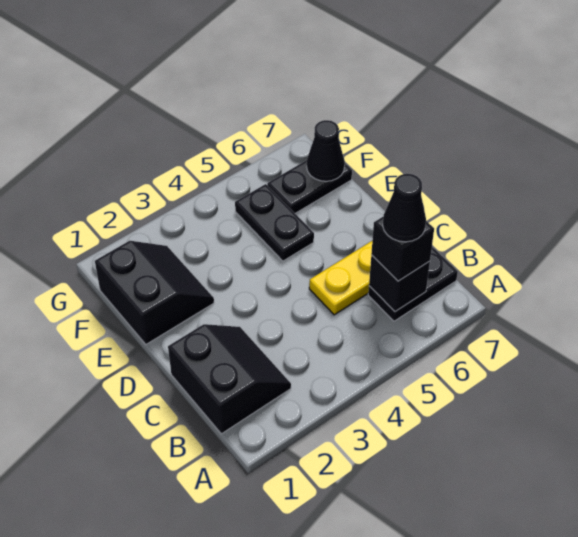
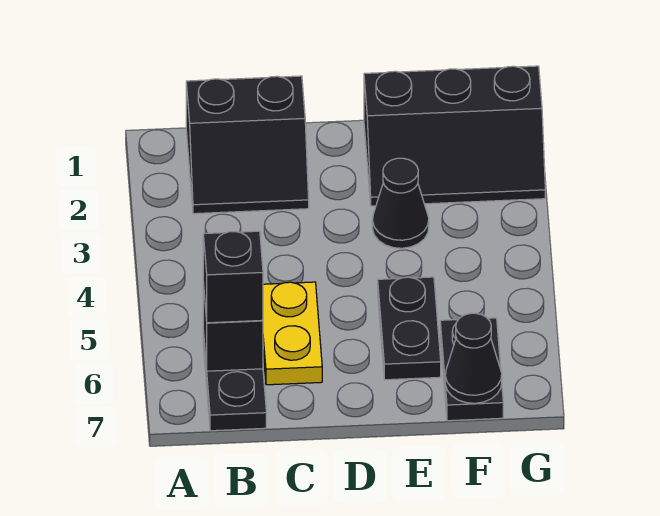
black 1x1 cone [383,174,426,242] -> black 1x1 cone moved to [372,158,429,248]
black 2x2 slope [95,241,214,344] -> black 2x3 slope [364,66,545,206]
black 1x2 plate [235,184,314,261] -> black 1x2 plate turned to [378,277,441,380]

